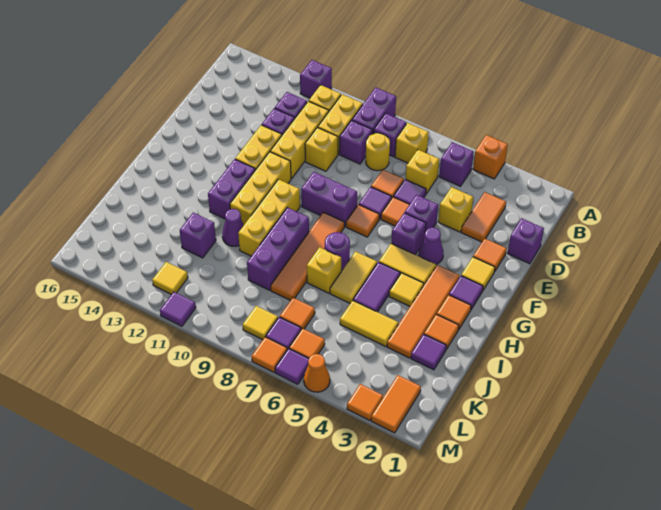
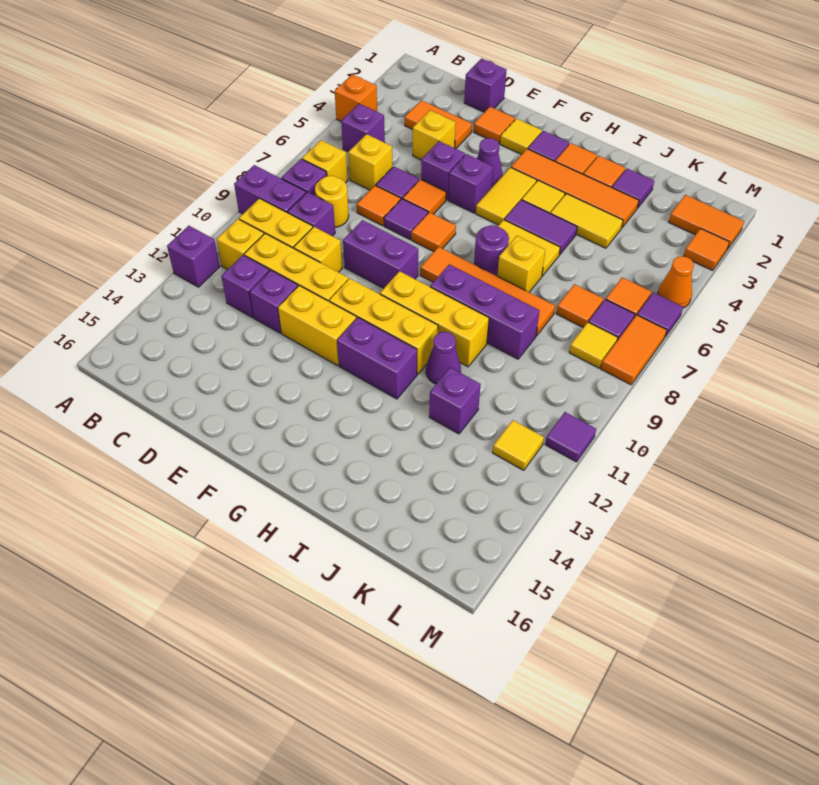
purple 1x2 brick [301,172,357,227] -> purple 1x2 brick turned to [343,220,418,288]
yellow 1x2 tile [340,300,398,347] -> yellow 1x2 tile turned to [550,194,623,248]
orange 1x1 tile [252,337,287,372] -> orange 1x2 tile [601,315,667,385]

